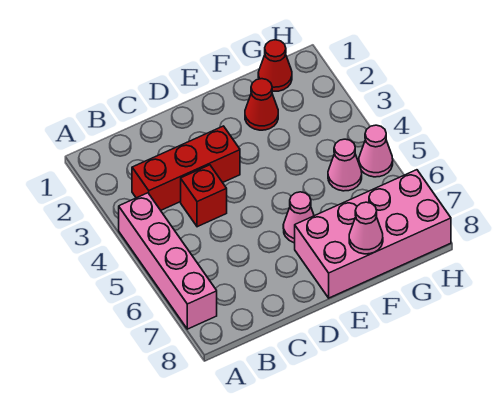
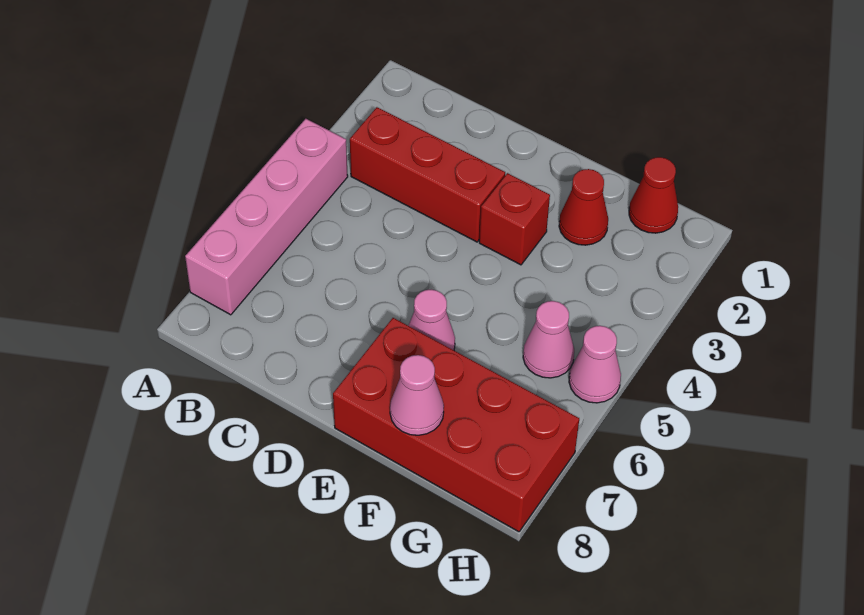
red 1x1 brick [181,165,227,227] -> red 1x1 brick moved to [479,173,550,265]
pink 2x4 brick [295,170,451,298] -> red 2x4 brick [333,318,579,532]

